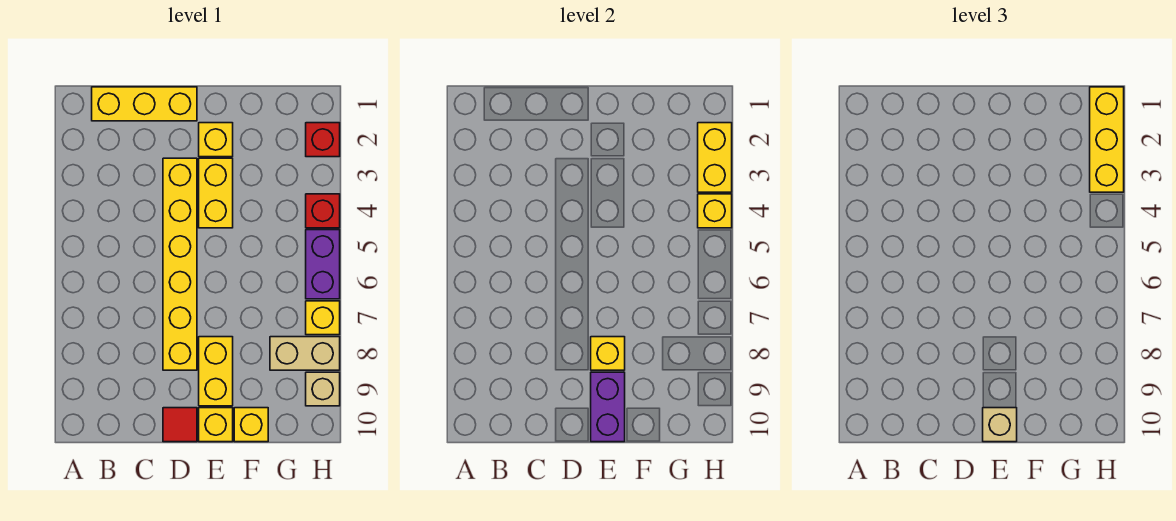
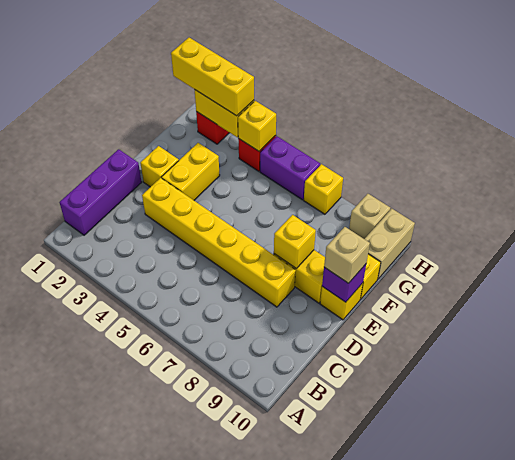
yellow 1x3 brick [92,87,197,121] -> purple 1x3 brick [60,149,142,235]
red 1x1 tile [163,408,197,442] -> none
yellow 1x2 brick [199,158,233,228] -> yellow 1x2 brick turned to [162,143,220,200]
purple 1x2 brick [591,372,625,442] -> purple 1x1 brick [322,264,366,302]
tan 1x2 brick [270,337,340,370] -> tan 1x2 brick moved to [365,209,415,279]

